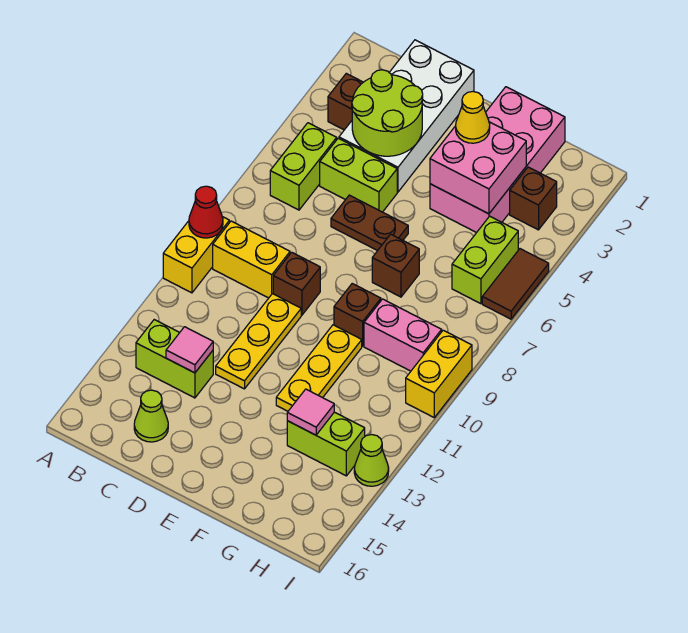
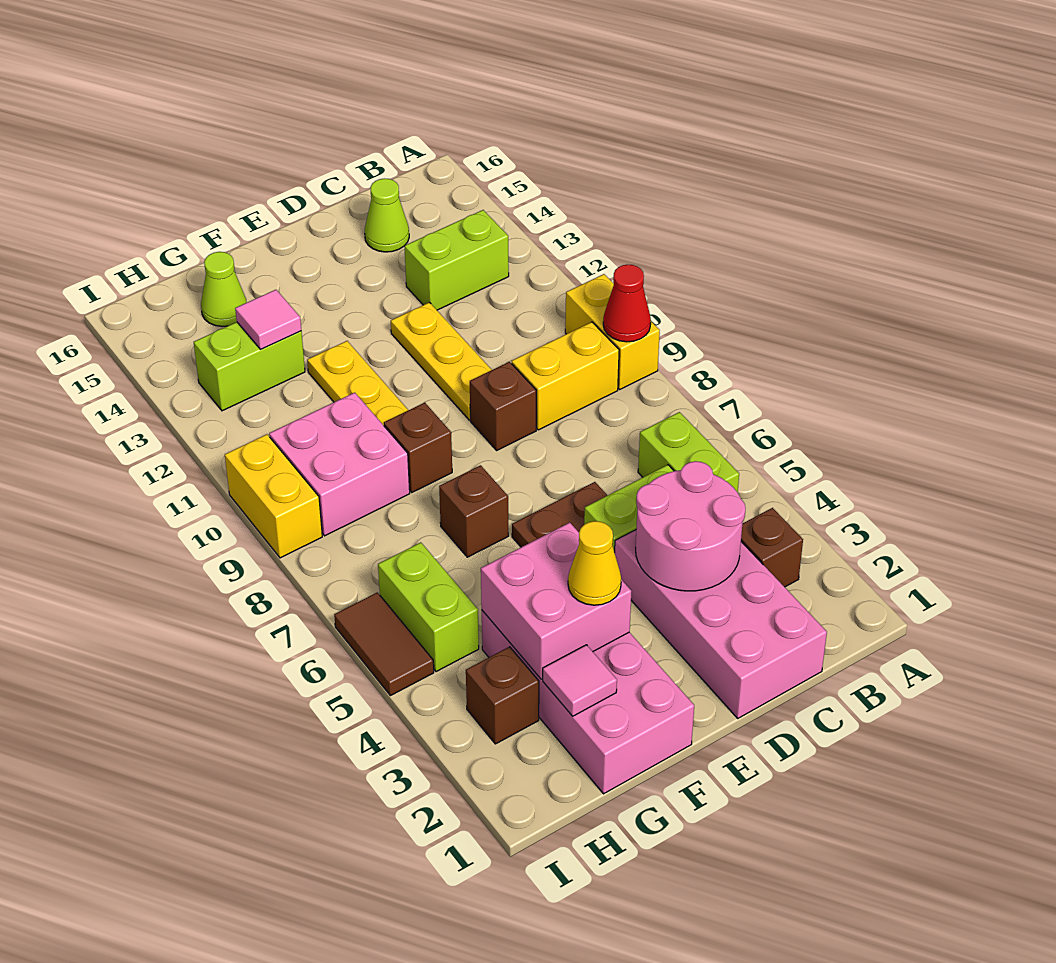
white 2x4 brick [339,40,474,192] -> pink 2x4 brick [615,530,827,718]
lime 2x2 round brick [352,70,423,156] -> pink 2x2 round brick [636,461,746,591]
pink 1x1 tile [166,327,213,373] -> pink 1x1 tile moved to [543,645,617,716]
pink 1x2 brick [364,299,442,371] -> pink 2x2 brick [269,393,410,536]
lime 1x1 cone [354,435,389,486] -> lime 1x1 cone moved to [201,252,246,326]

